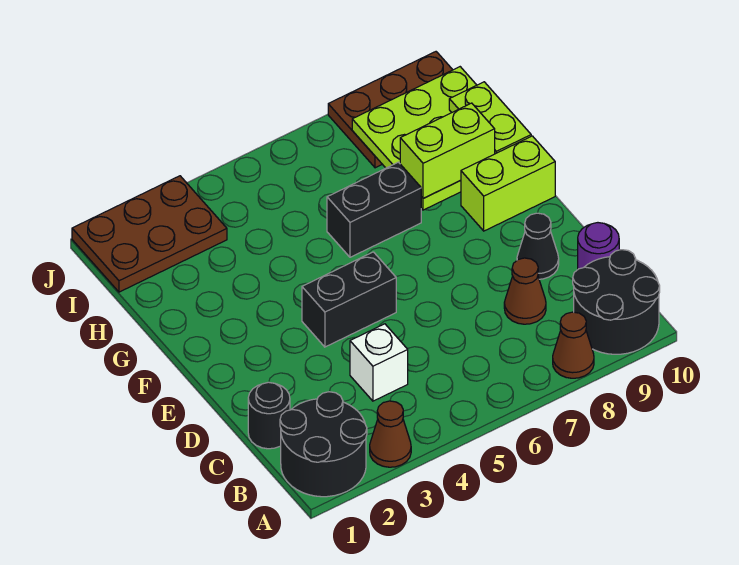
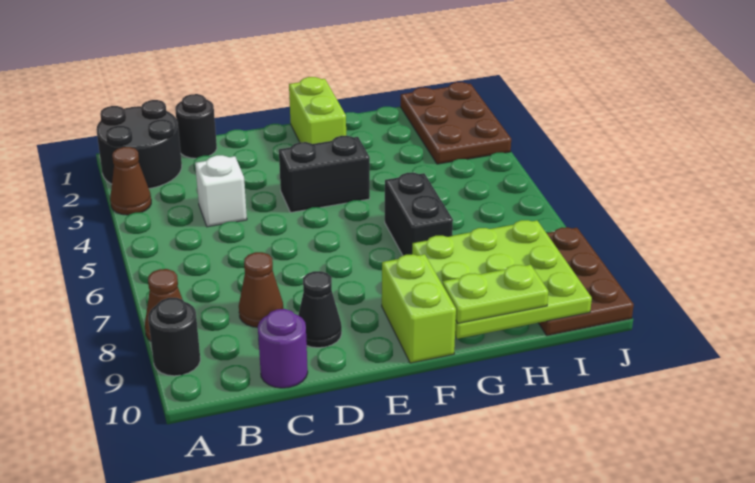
black 2x2 round brick [573,250,660,354] -> black 1x1 round brick [148,298,200,376]
black 1x2 brick [302,252,396,347] -> black 1x2 brick turned to [279,136,370,212]
lime 1x2 brick [400,103,495,198] -> lime 1x2 brick moved to [289,77,346,144]

